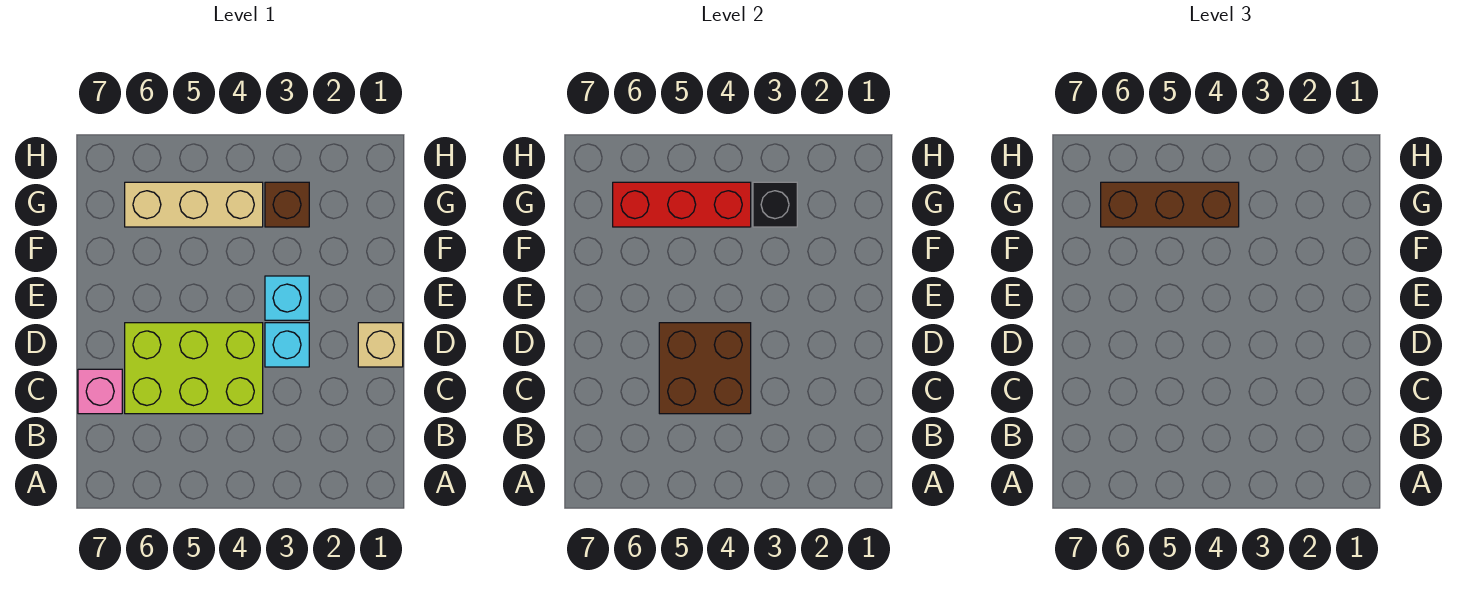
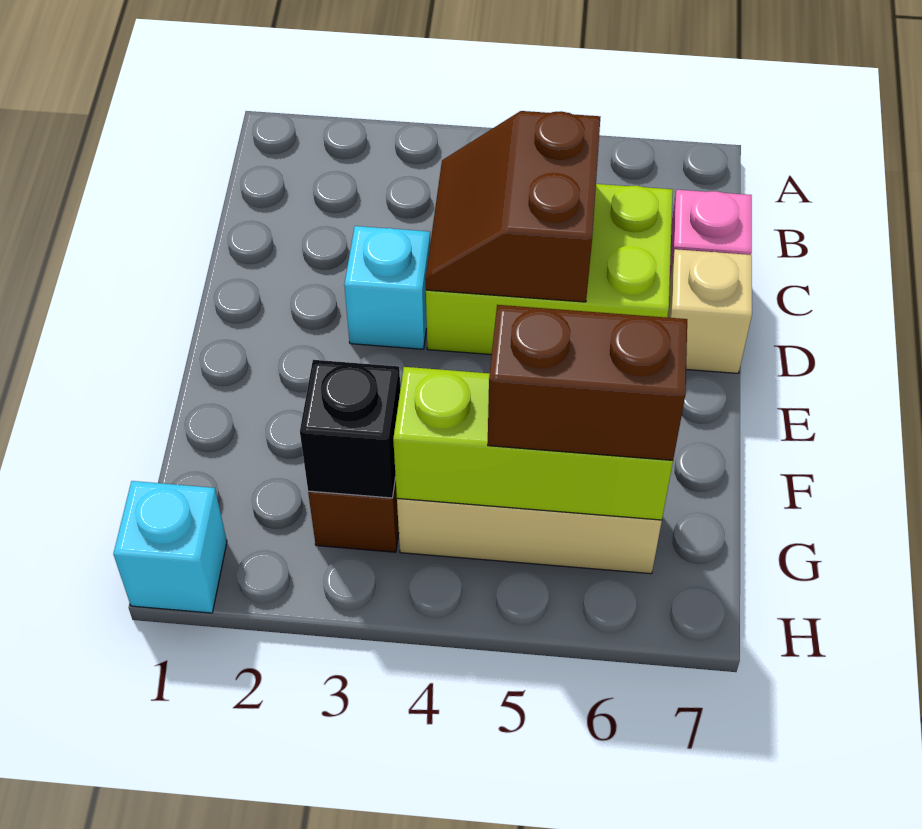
brown 2x2 brick [659,323,751,414] -> brown 2x2 slope [425,111,600,302]
tan 1x1 brick [358,323,403,367] -> tan 1x1 brick moved to [667,249,752,373]
cyan 1x1 brick [265,276,309,320] -> cyan 1x1 brick moved to [113,481,227,613]
red 1x3 brick [613,182,751,227] -> lime 1x3 brick [393,367,673,520]
brown 1x3 brick [1101,182,1239,227] -> brown 1x2 brick [488,305,687,460]

